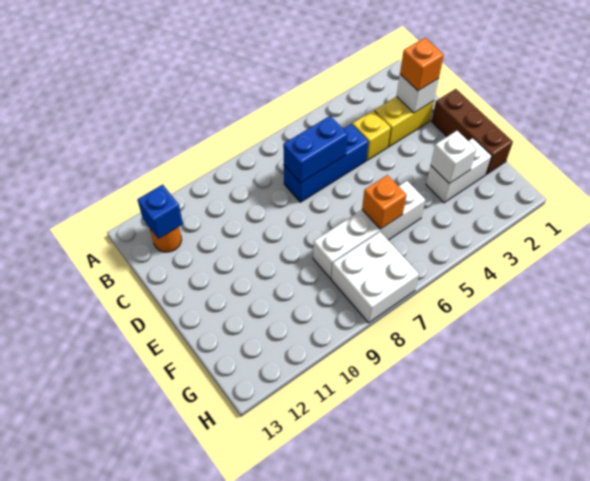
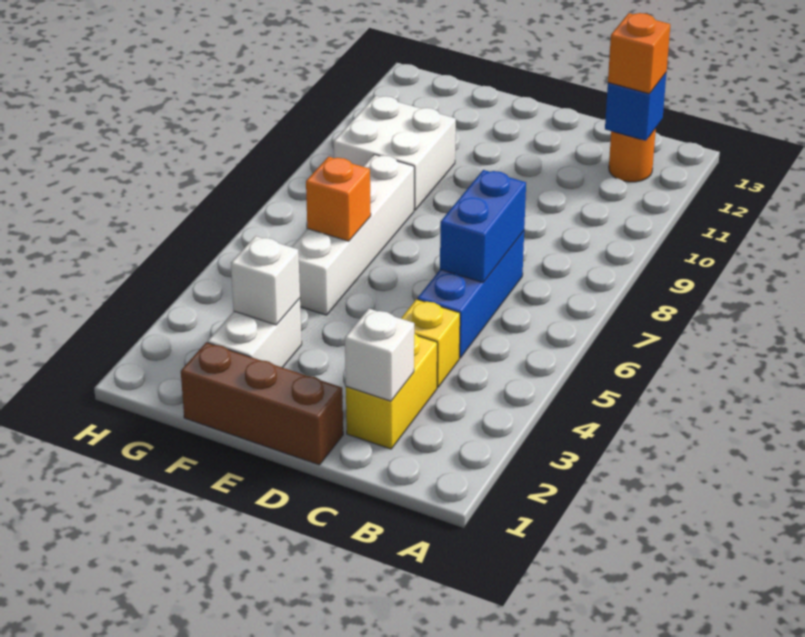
orange 1x1 brick [400,38,444,91] -> orange 1x1 brick moved to [608,13,670,94]
white 2x2 brick [331,232,419,323] -> white 2x2 brick moved to [334,96,456,210]

